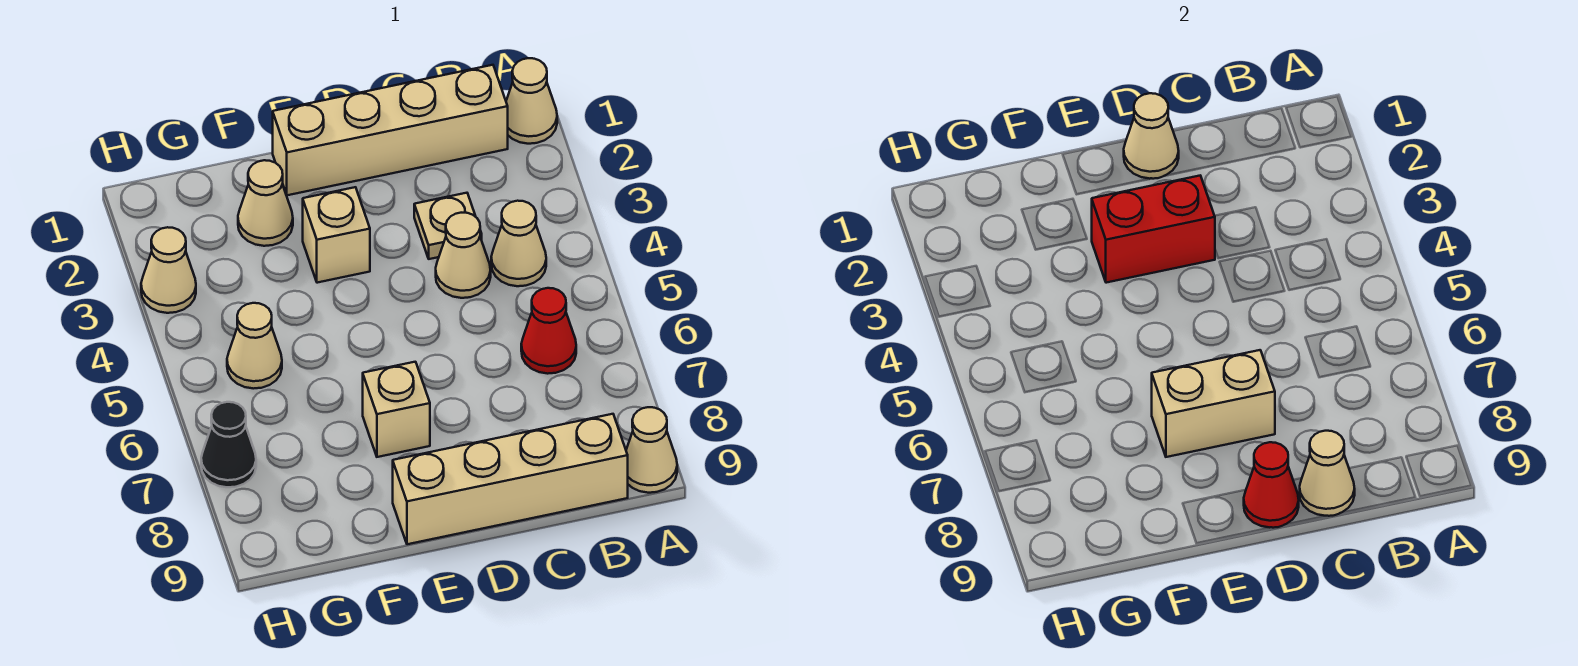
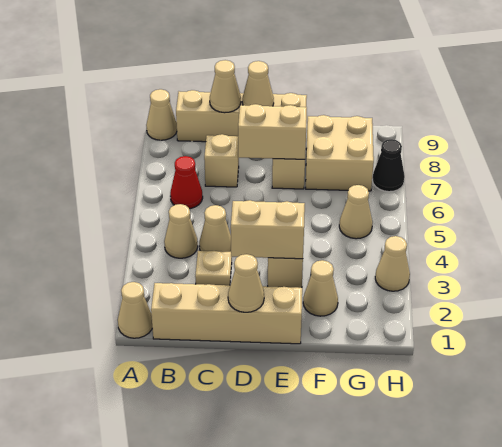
none -> tan 1x1 brick [204,134,239,187]
red 1x2 brick [1092,176,1215,283] -> tan 1x2 brick [231,200,305,259]
red 1x1 cone [1244,442,1299,528] -> tan 1x1 cone [242,61,274,106]
none -> tan 2x2 brick [306,115,374,191]

